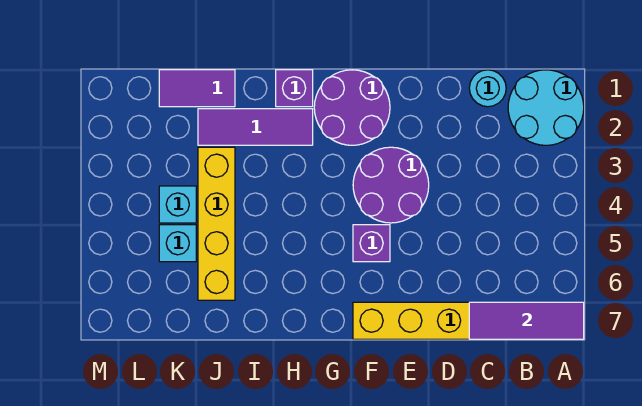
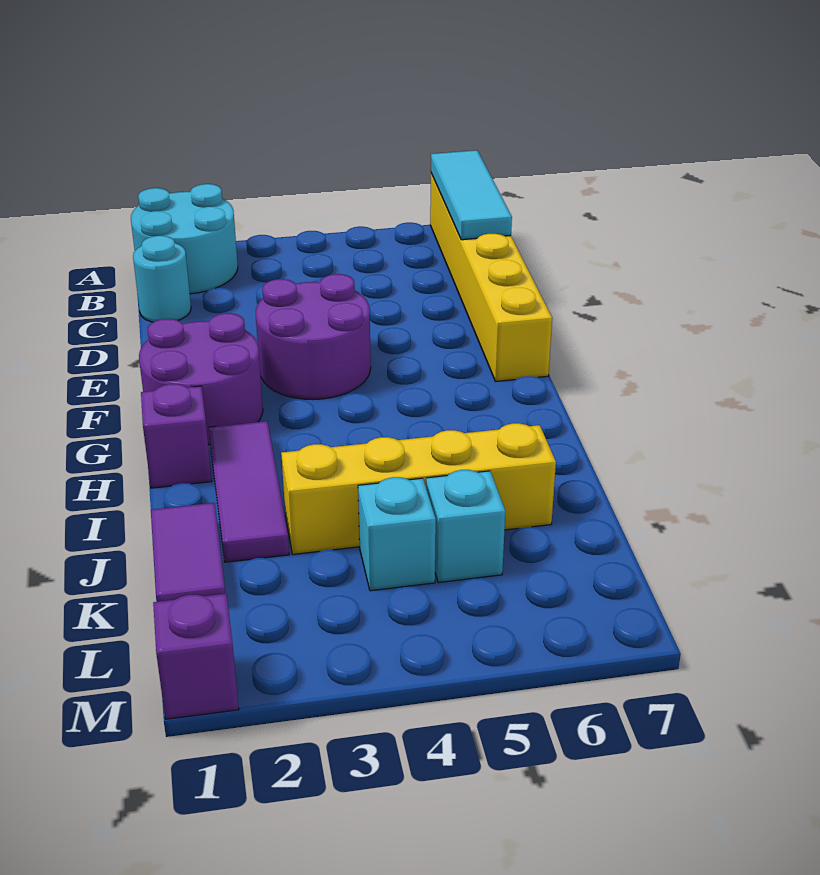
purple 1x3 tile [469,302,584,339] -> cyan 1x3 tile [431,150,512,240]
purple 1x1 brick [353,225,390,262] -> purple 1x1 brick moved to [153,594,239,719]

